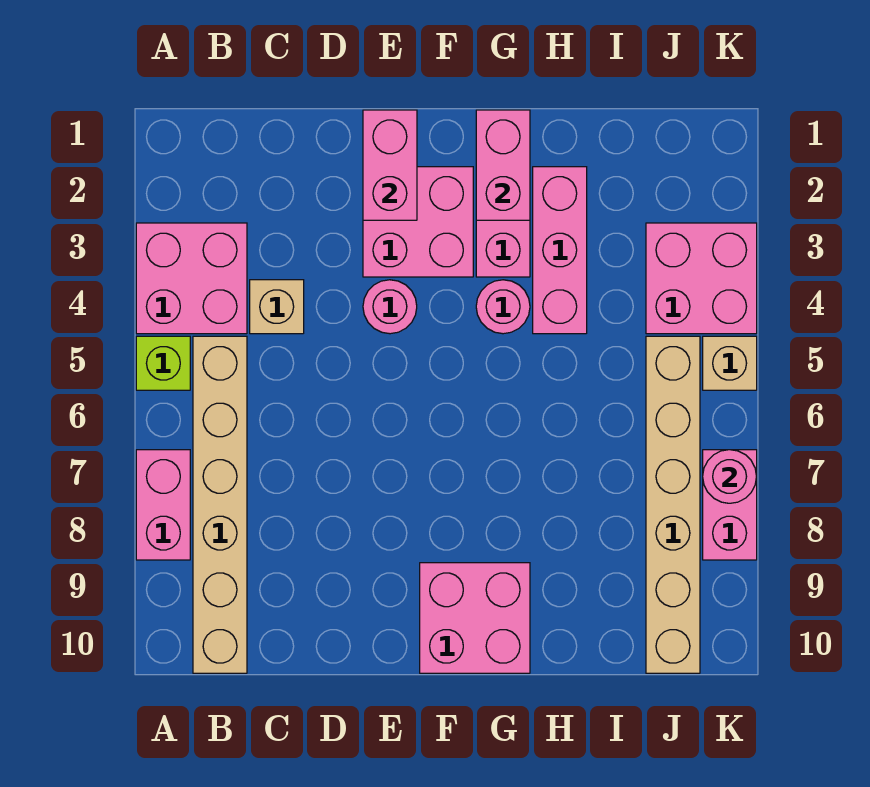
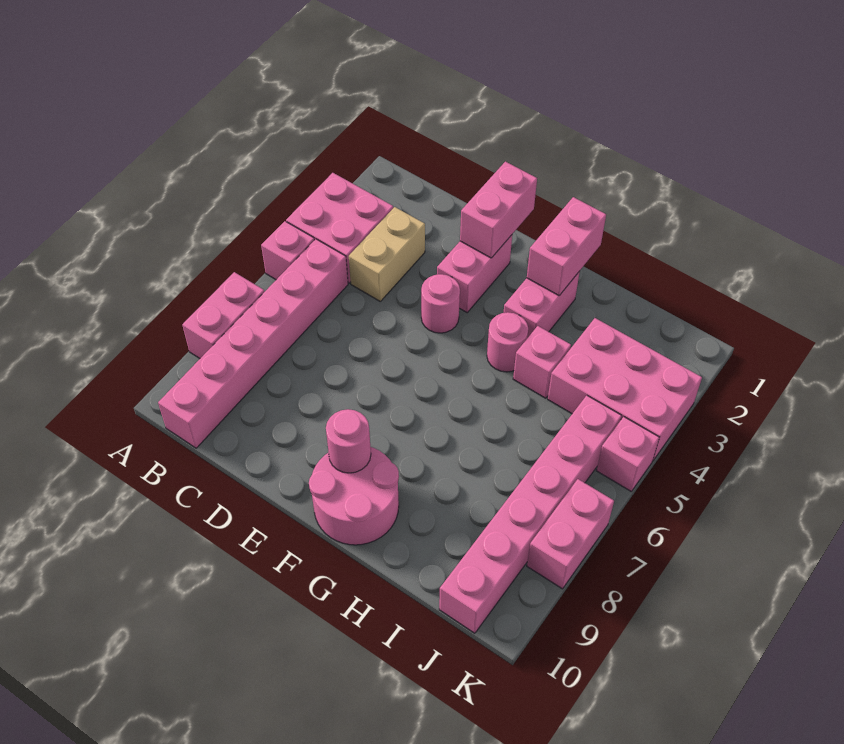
lime 1x1 brick [136,336,190,390] -> pink 1x1 brick [261,221,314,280]
tan 1x6 brick [193,336,247,673] -> pink 1x6 brick [158,239,348,448]
tan 1x1 brick [250,280,304,334] -> tan 1x2 brick [349,207,425,301]
pink 2x2 brick [363,167,473,277] -> pink 1x2 brick [437,235,512,312]
pink 2x2 brick [420,563,530,673] -> pink 2x2 round brick [309,447,399,545]
pink 1x3 brick [533,167,587,334] -> pink 1x1 brick [513,326,571,398]
pink 2x2 brick [646,223,757,334] -> pink 2x3 brick [548,318,702,460]
tan 1x6 brick [646,336,700,673] -> pink 1x6 brick [439,395,622,633]
tan 1x1 brick [703,336,757,390] -> pink 1x1 brick [596,417,659,491]
pink 1x1 round brick [703,450,757,503] -> pink 1x1 round brick moved to [326,409,371,473]

